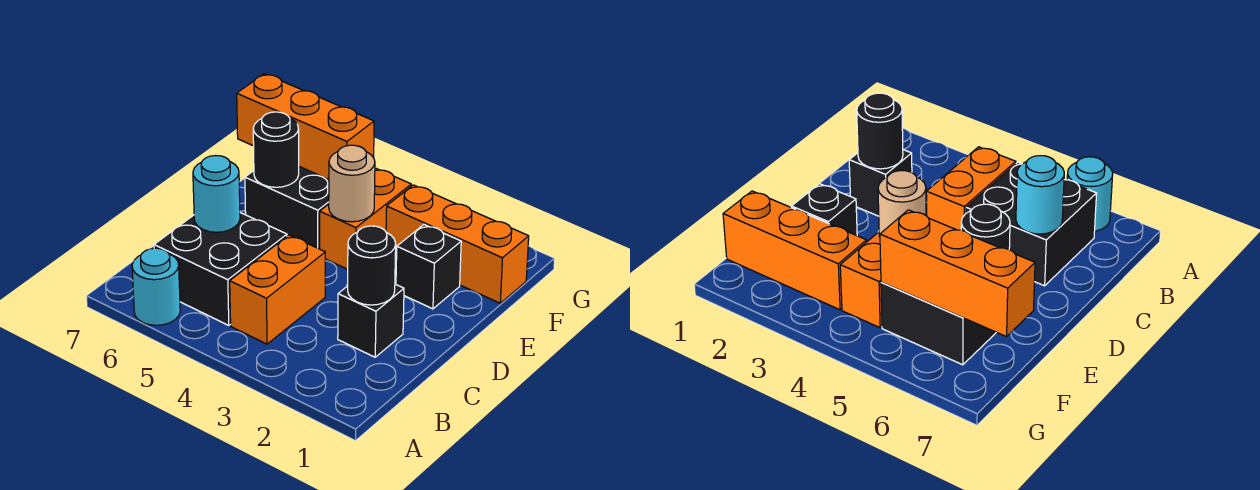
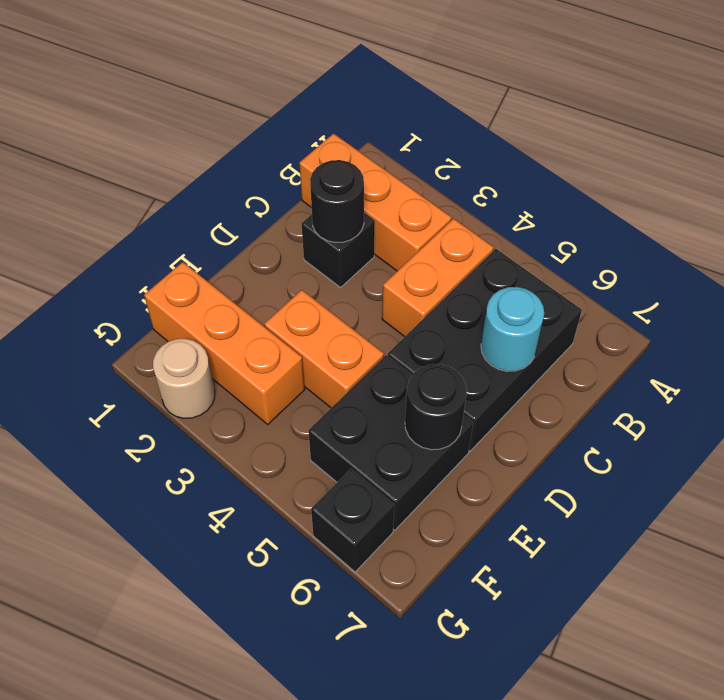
cyan 1x1 round brick [132,248,180,325] -> none
black 2x2 brick [154,213,287,325] -> black 2x3 brick [388,249,582,451]
black 1x1 brick [396,225,461,309] -> black 1x1 brick moved to [311,469,394,572]
orange 1x2 brick [320,168,411,269] -> orange 1x2 brick turned to [264,290,384,408]
tan 1x1 round brick [329,145,375,222] -> tan 1x1 round brick moved to [153,339,215,418]
orange 1x3 brick [237,74,374,180] -> orange 1x3 brick moved to [299,134,451,271]

